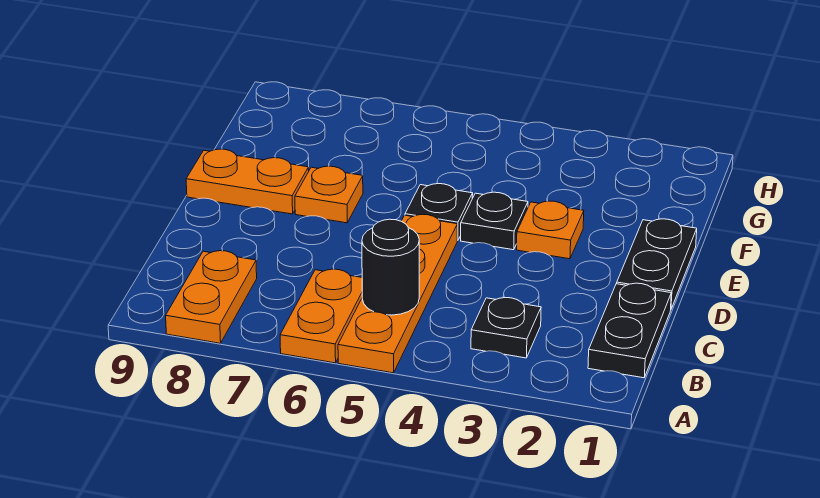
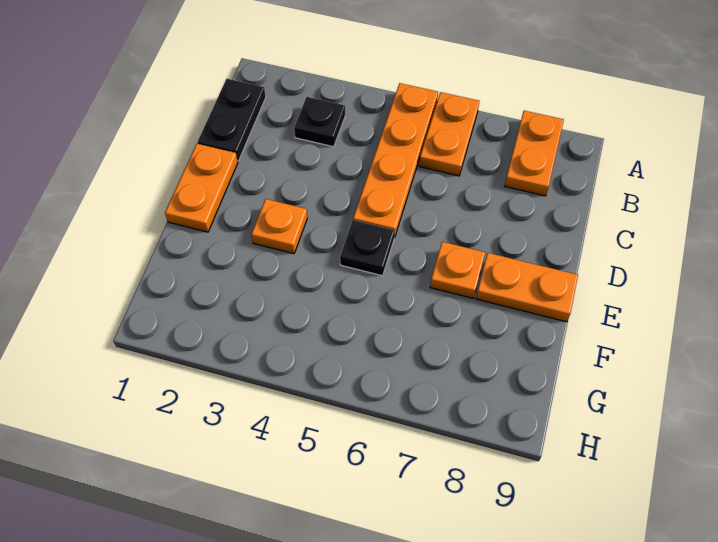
black 1x1 round brick [362,219,419,315] -> none
black 1x2 plate [617,219,697,309] -> orange 1x2 plate [165,144,238,232]
black 1x1 plate [461,192,528,250] -> none

